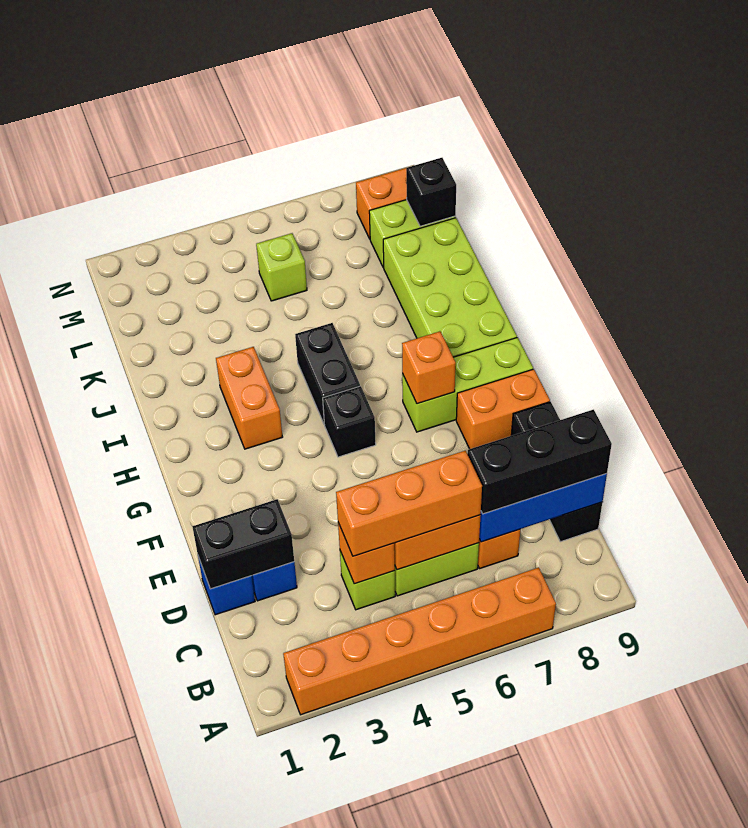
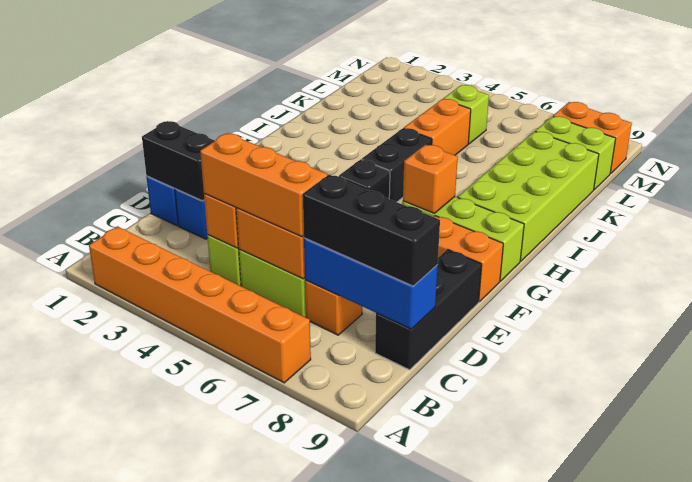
orange 1x2 brick [216,347,282,449] -> orange 1x2 brick moved to [404,99,471,155]
black 1x1 brick [406,158,456,226] -> none

